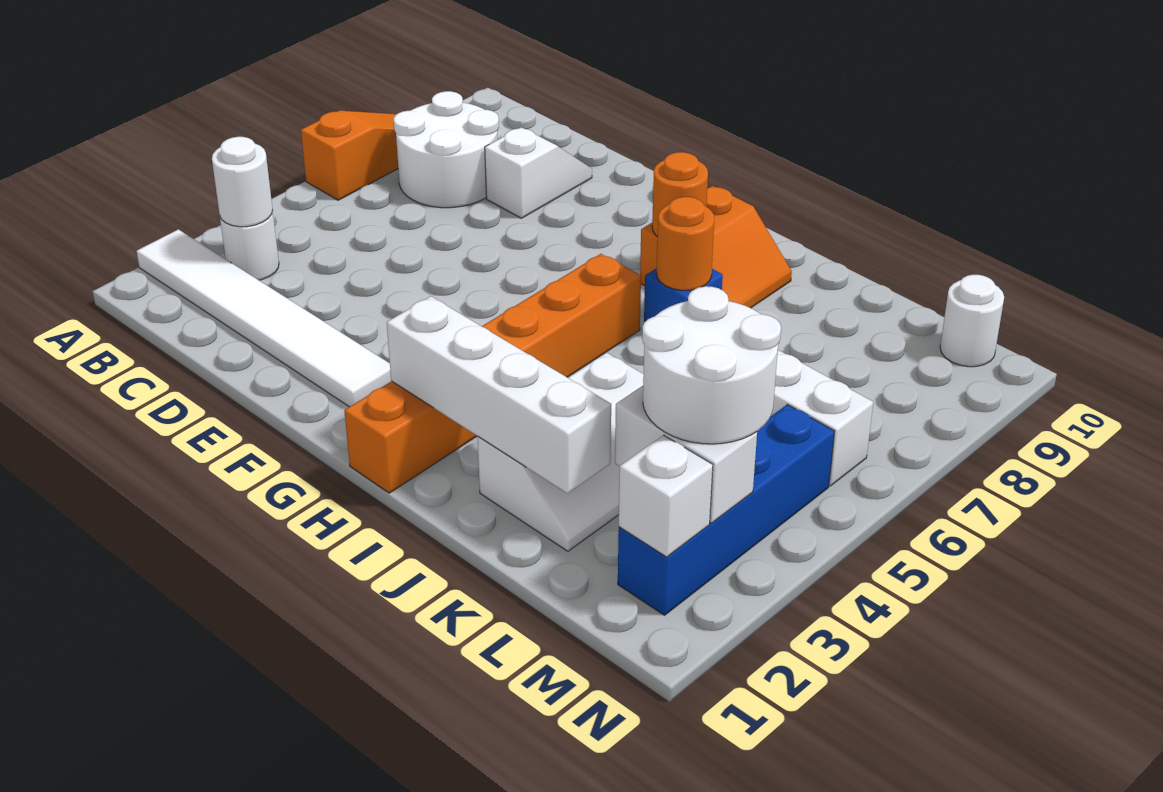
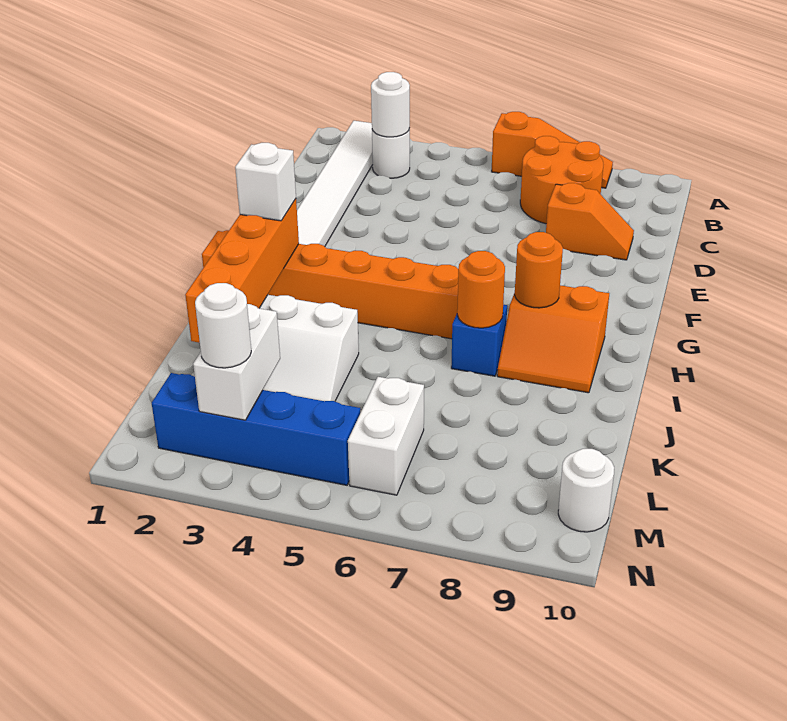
white 2x2 round brick [394,91,499,208] -> orange 2x2 round brick [520,136,603,224]
white 1x2 slope [485,127,592,218] -> orange 1x2 slope [546,183,634,260]
white 1x4 brick [387,296,611,494] -> orange 1x4 brick [185,199,299,343]
white 2x2 round brick [642,286,781,444] -> white 1x1 round brick [195,283,251,368]
white 1x1 brick [619,435,713,557] -> white 1x1 brick moved to [235,143,296,221]

